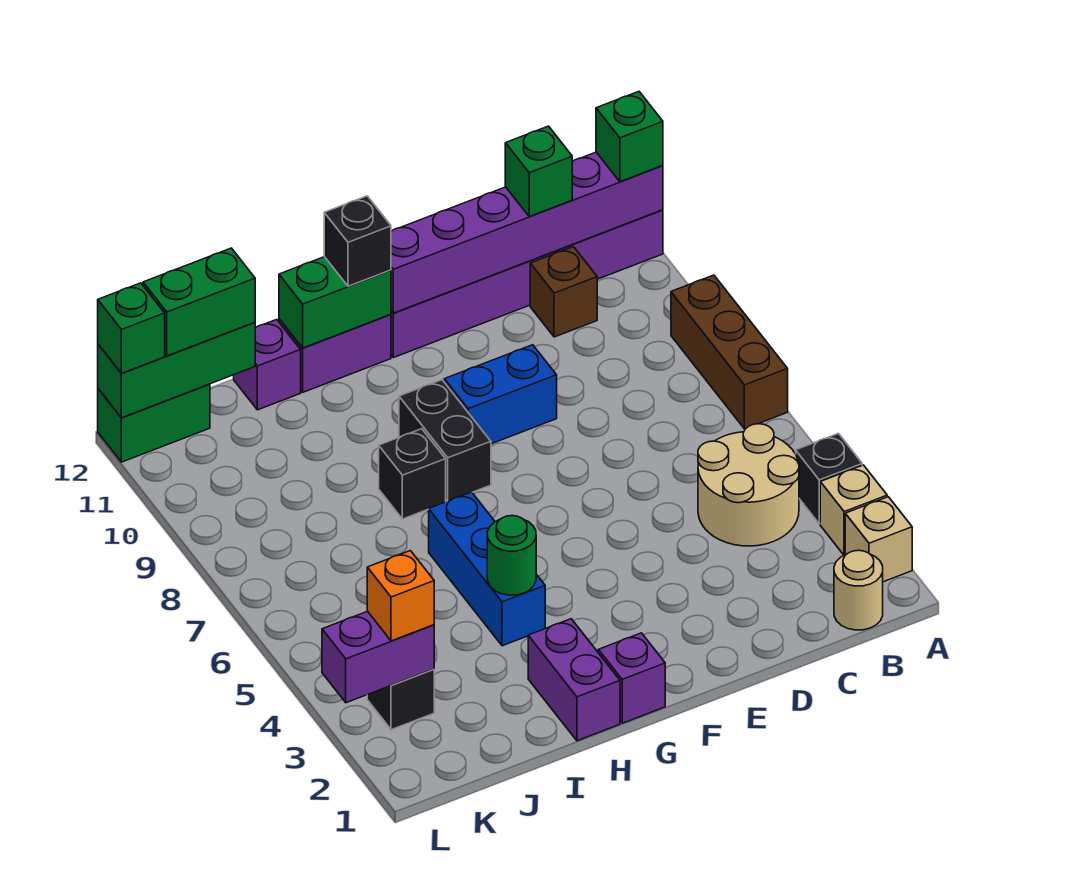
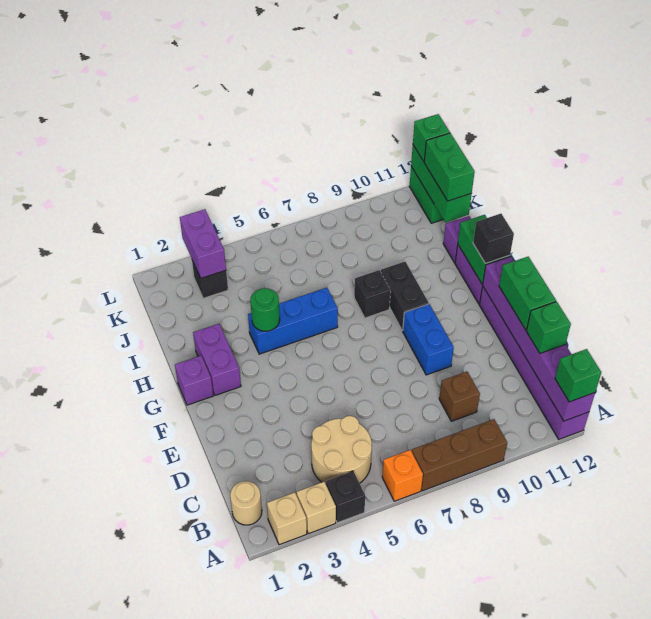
brown 1x1 brick [530,247,597,337] -> brown 1x1 brick moved to [439,372,480,421]
none -> green 1x2 brick [499,257,556,330]
black 1x2 brick [399,380,491,501] -> black 1x2 brick turned to [381,262,429,331]
purple 1x2 brick [528,619,620,741] -> purple 1x2 brick turned to [193,324,241,395]
orange 1x1 brick [367,551,434,641] -> orange 1x1 brick moved to [382,450,423,501]

